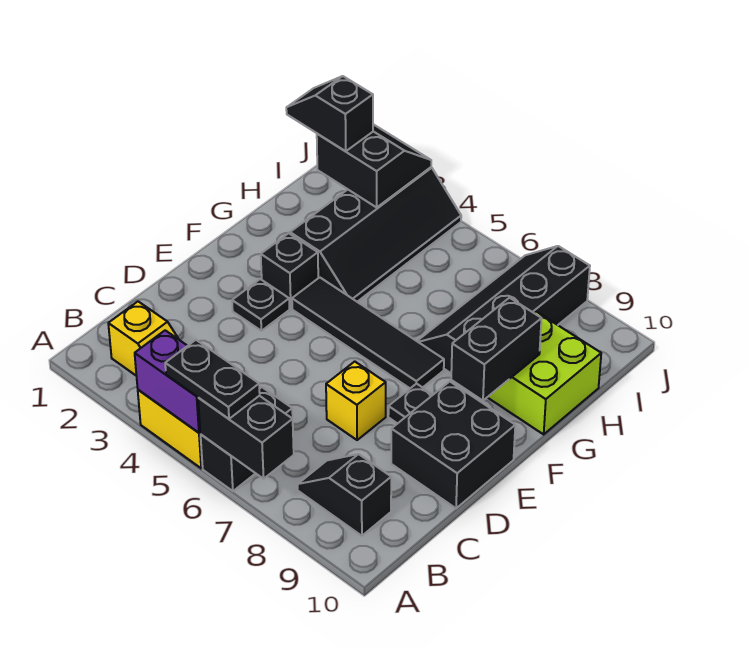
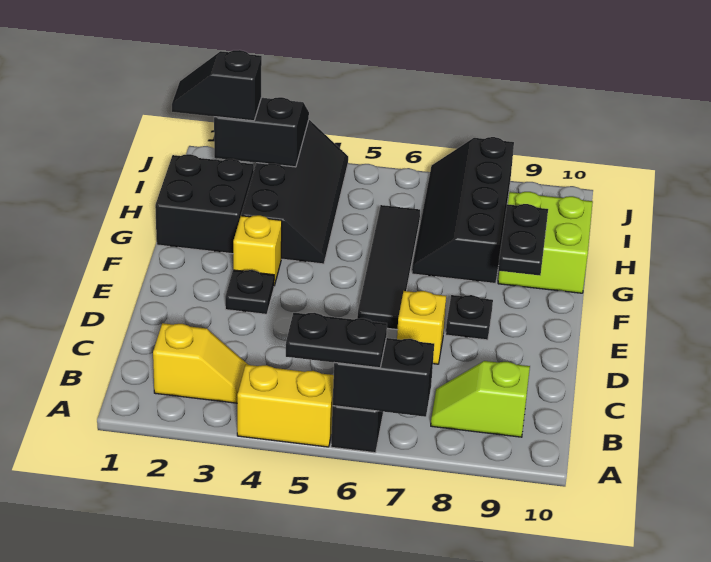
purple 1x2 brick [135,330,200,433] -> none
black 1x2 slope [298,454,391,536] -> lime 1x2 slope [431,361,530,437]
black 2x2 brick [391,382,515,508] -> black 2x2 brick moved to [155,154,254,254]
black 1x1 brick [261,233,318,308] -> yellow 1x1 brick [233,215,282,286]
black 1x4 tile [292,277,444,388] -> black 1x4 tile turned to [357,205,420,330]
black 1x2 brick [451,298,542,401] -> black 1x2 plate [498,204,548,275]

